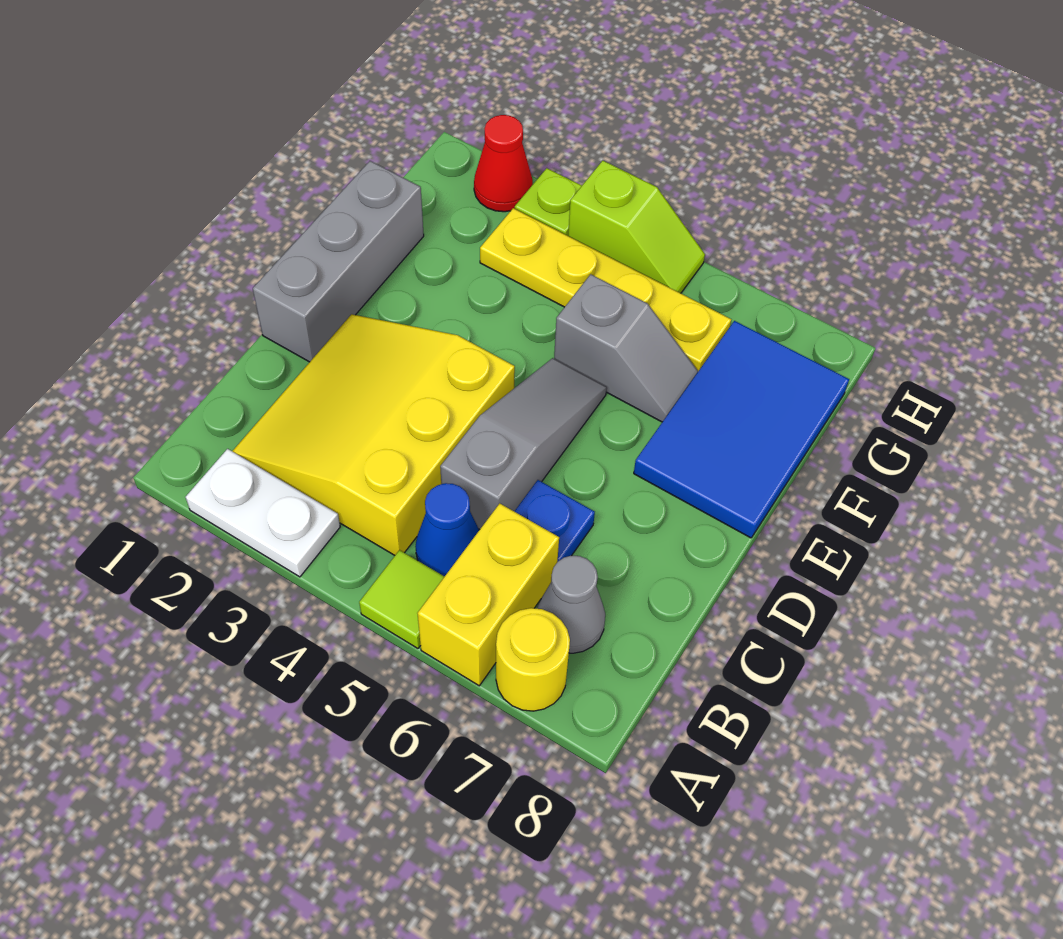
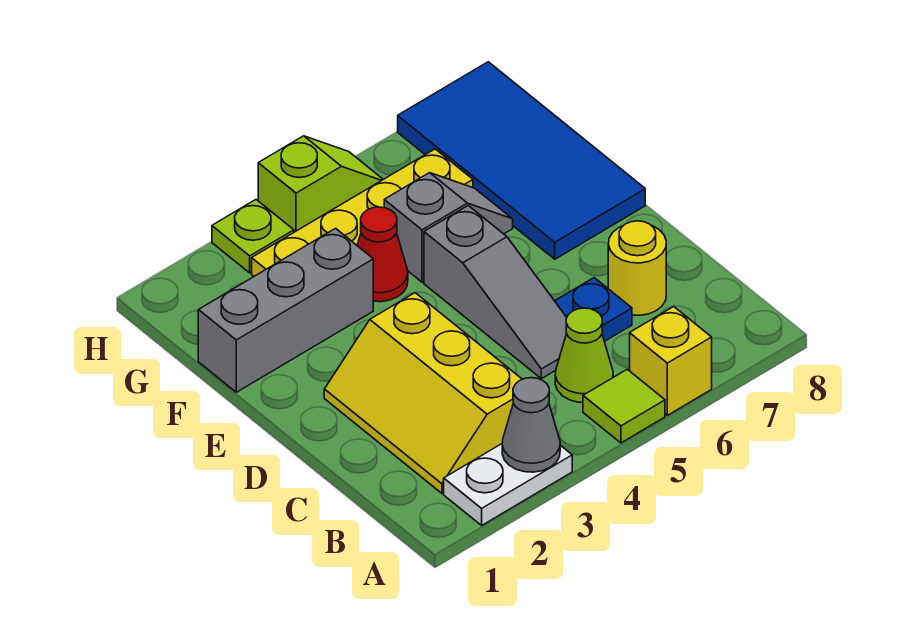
yellow 1x2 brick [417,504,559,686] -> yellow 1x1 brick [630,307,712,415]
yellow 1x1 round brick [496,608,570,711] -> yellow 1x1 round brick moved to [608,221,666,315]
yellow 3x3 slope [232,314,515,555] -> yellow 2x3 slope [324,293,522,493]
blue 1x1 cone [415,483,479,576] -> lime 1x1 cone [555,308,613,402]
grey 1x1 cone [537,556,605,653] -> grey 1x1 cone moved to [502,378,560,472]
grey 1x3 slope [440,358,607,530] -> grey 1x3 slope turned to [424,206,567,379]
grey 1x3 brick [253,161,424,362] -> grey 1x3 brick turned to [198,228,373,392]
blue 2x3 tile [634,321,849,538] -> blue 2x4 tile [398,62,645,259]
red 1x1 cone [474,115,533,212] -> red 1x1 cone moved to [357,207,408,302]

